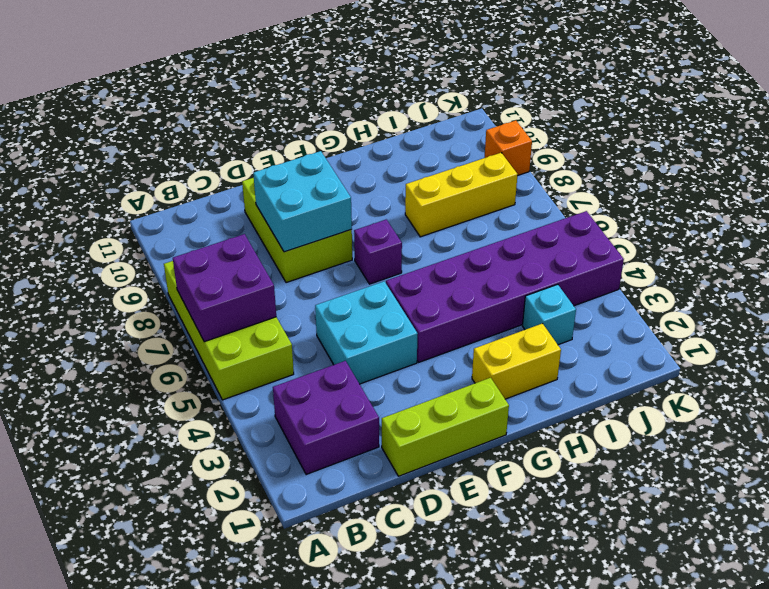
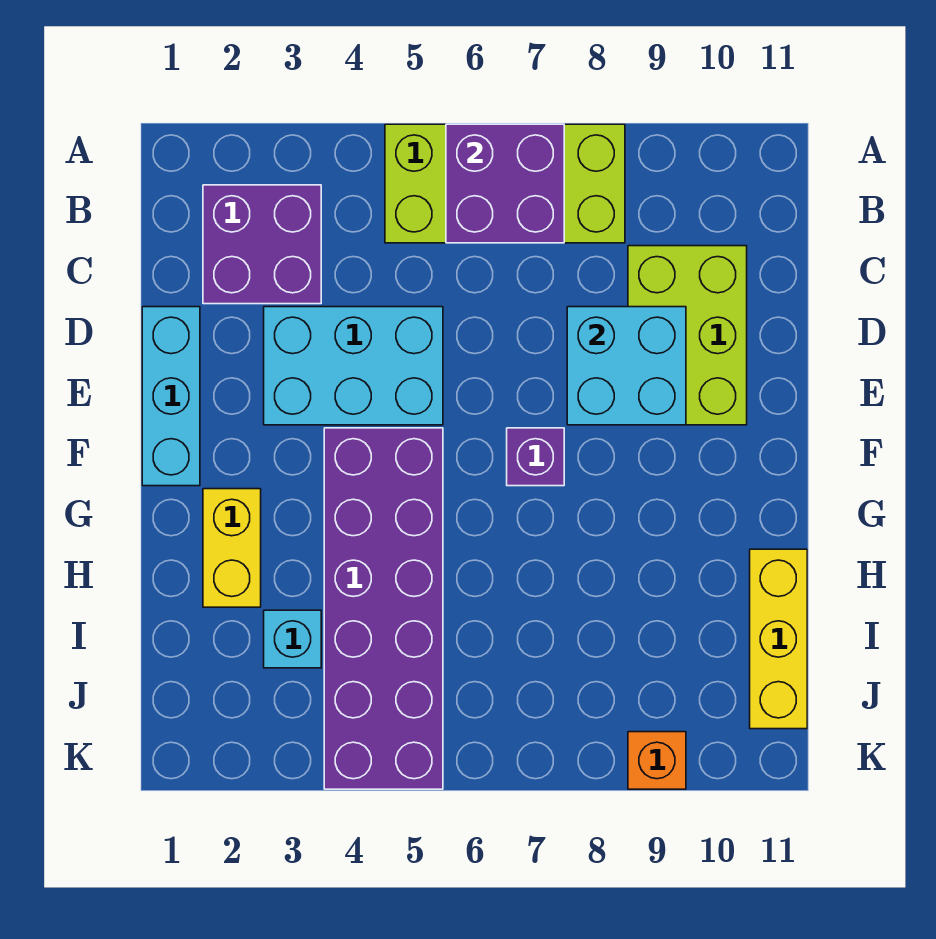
lime 1x3 brick [382,378,509,476] -> cyan 1x3 brick [142,307,200,486]
cyan 2x2 brick [315,281,418,384] -> cyan 2x3 brick [264,307,443,425]
lime 2x3 brick [242,178,352,283] -> lime 2x3 brick turned to [628,246,747,425]
yellow 1x3 brick [405,153,518,237] -> yellow 1x3 brick moved to [750,549,807,729]

